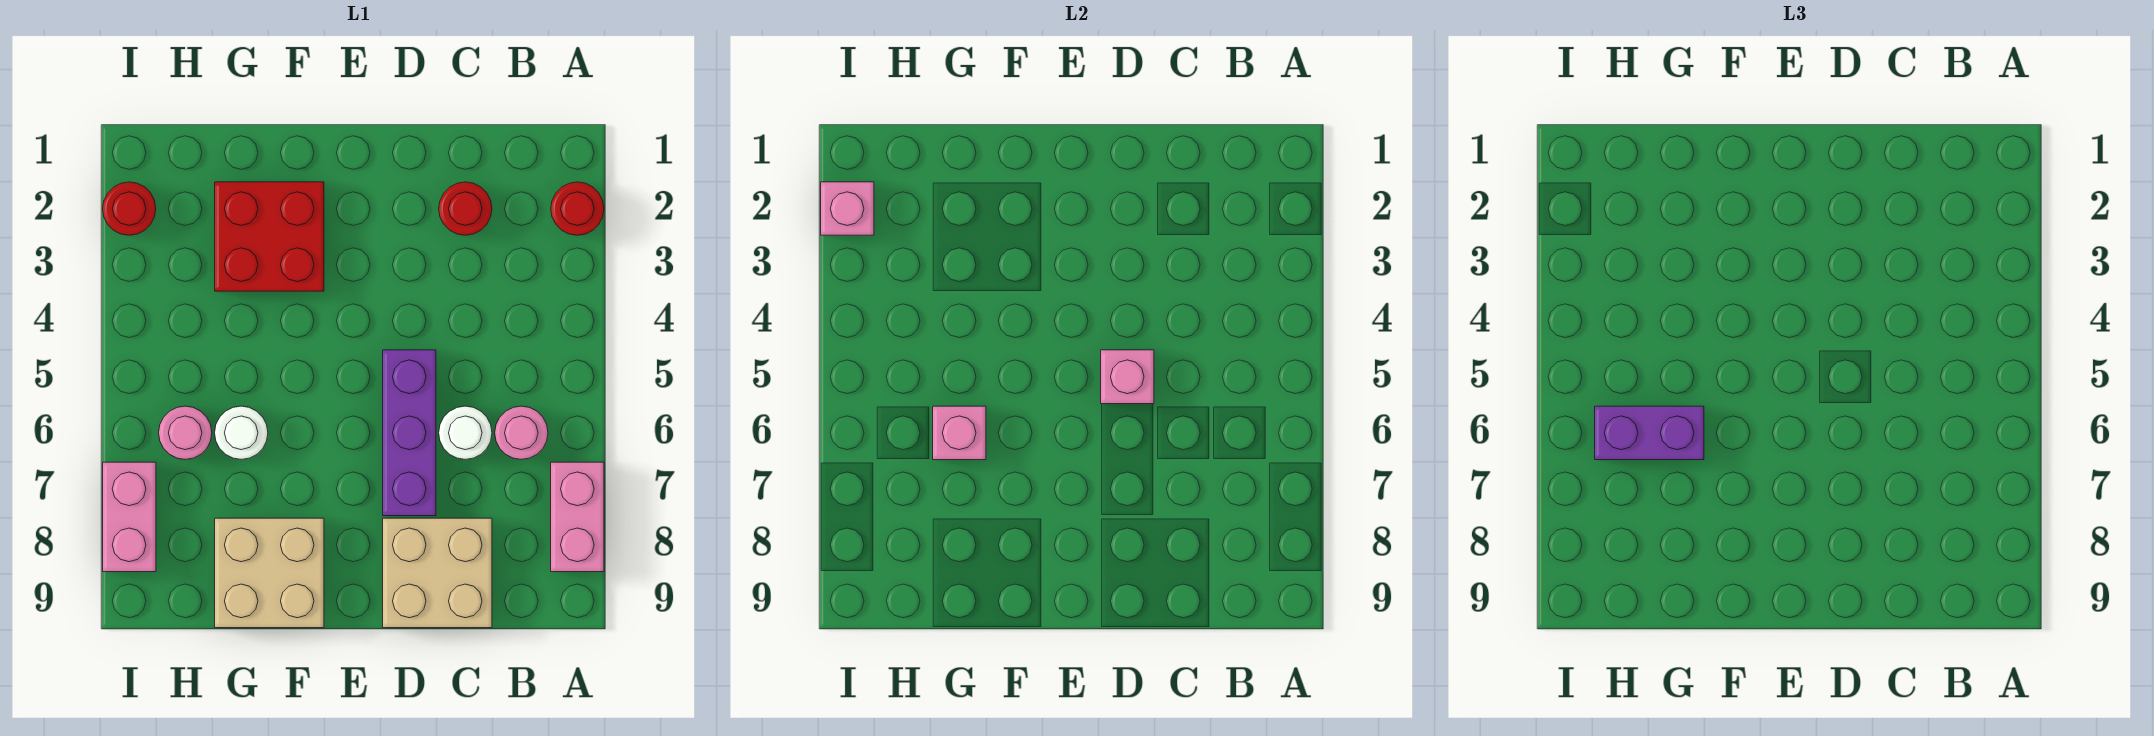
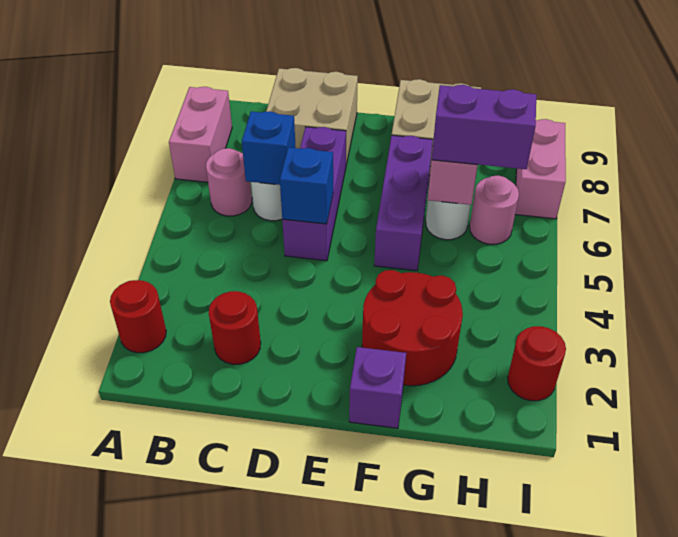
none -> blue 1x1 brick [242,111,296,185]
pink 1x1 brick [1101,350,1154,404] -> blue 1x1 brick [280,147,333,224]
none -> purple 1x1 brick [349,347,406,428]
red 2x2 brick [215,182,324,291] -> red 2x2 round brick [362,270,463,386]
none -> purple 1x3 brick [374,135,433,271]
pink 1x1 brick [821,182,874,235] -> none

